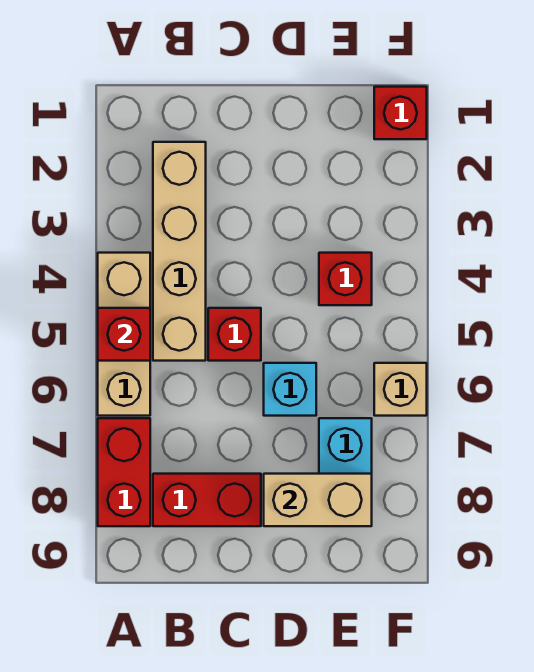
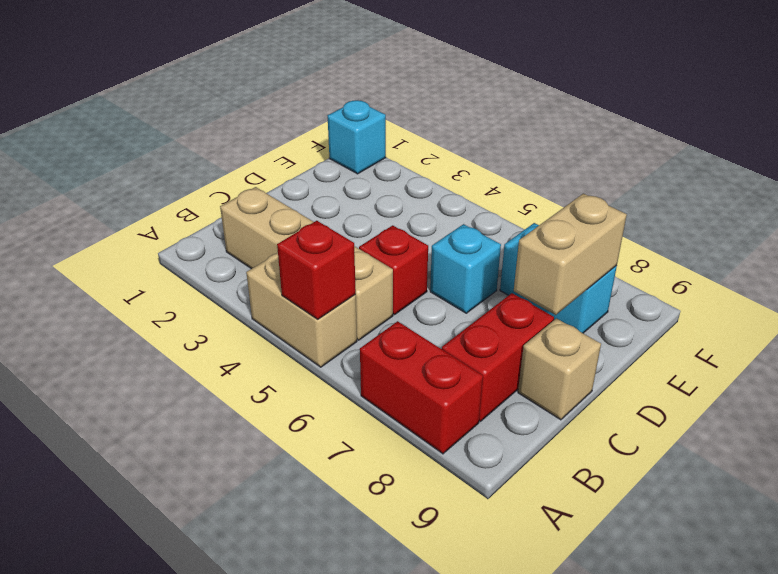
tan 1x3 brick [98,253,150,416] -> tan 1x2 brick [246,253,357,367]
red 1x1 brick [319,253,372,305] -> none
red 1x1 brick [374,87,427,139] -> cyan 1x1 brick [328,100,386,174]
tan 1x1 brick [374,363,427,416] -> tan 1x1 brick moved to [518,318,601,420]

